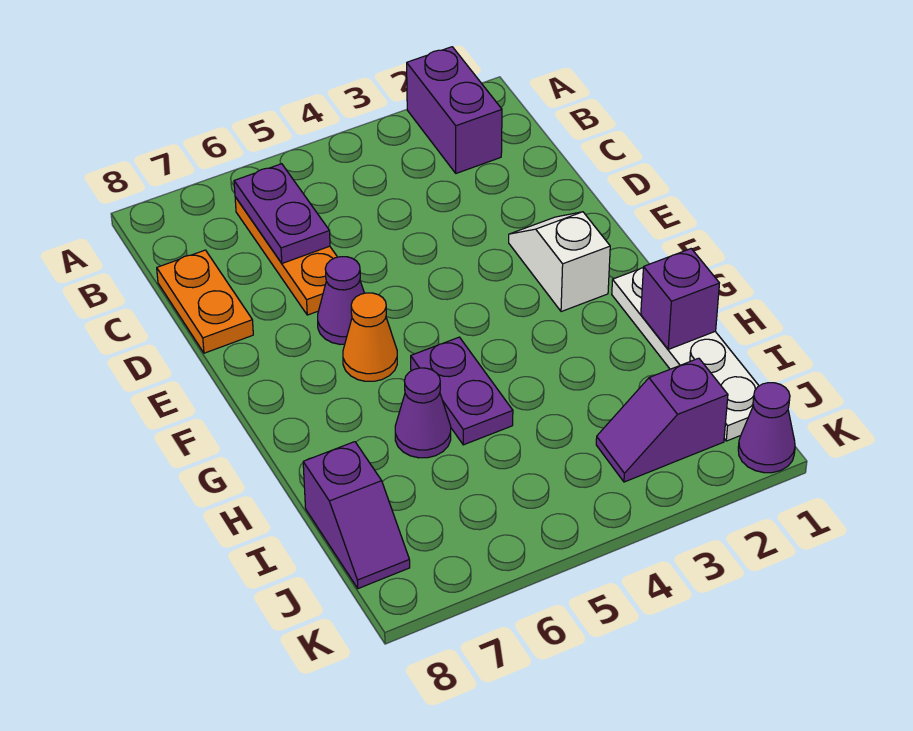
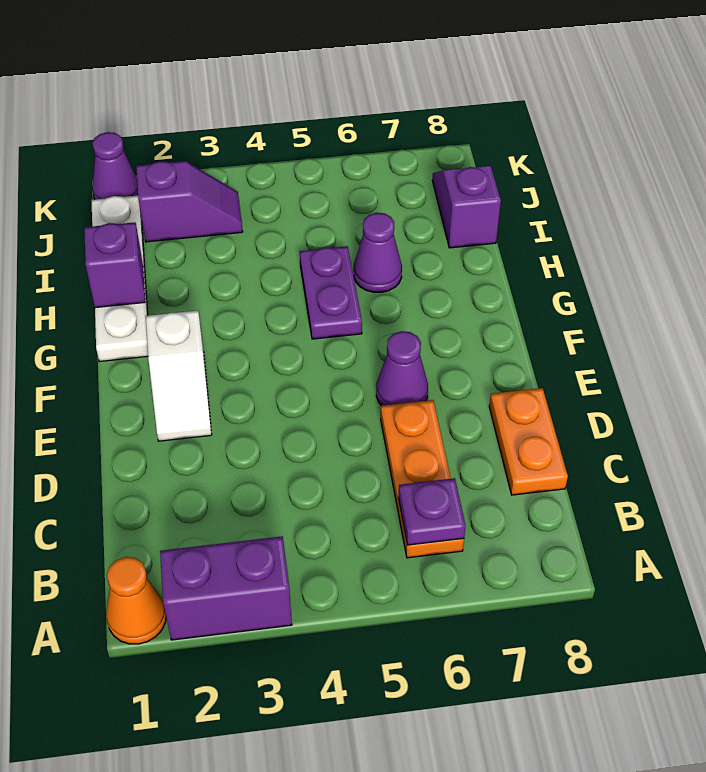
purple 1x2 brick [407,47,502,173] -> purple 1x2 brick turned to [160,536,292,640]
purple 1x2 plate [234,164,330,263] -> purple 1x1 plate [398,478,466,545]
orange 1x1 cone [343,293,397,381] -> orange 1x1 cone moved to [106,557,166,644]

